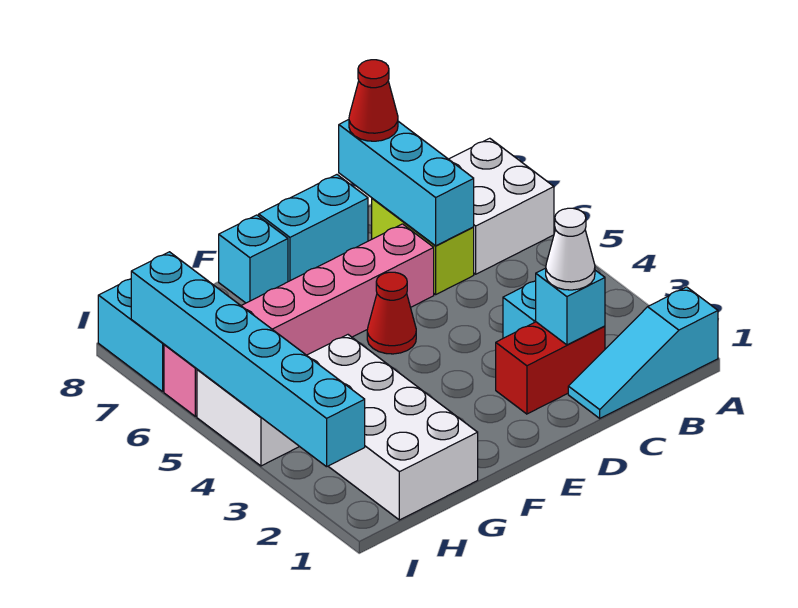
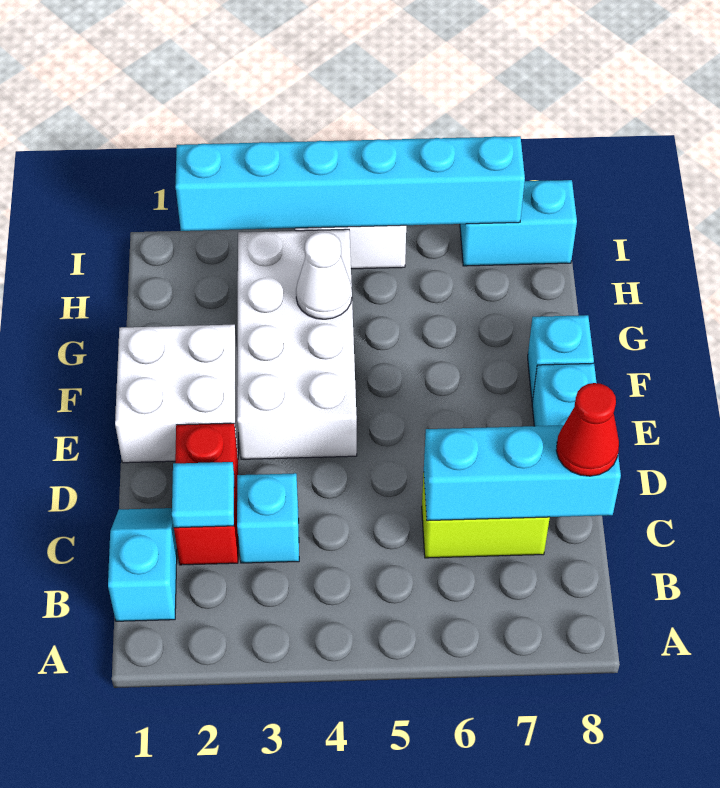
cyan 1x3 slope [568,287,718,418] -> cyan 1x2 slope [108,508,177,621]
white 2x2 brick [449,138,554,274] -> white 2x2 brick moved to [115,325,238,463]
cyan 1x1 brick [536,268,605,345] -> cyan 1x1 tile [172,462,234,528]
white 1x1 cone [546,208,595,290] -> white 1x1 cone moved to [296,232,352,319]
pink 1x6 brick [164,224,434,416] -> none
red 1x1 cone [367,272,416,354] -> none
white 2x4 brick [307,335,478,520] -> white 2x4 brick turned to [237,229,357,459]

